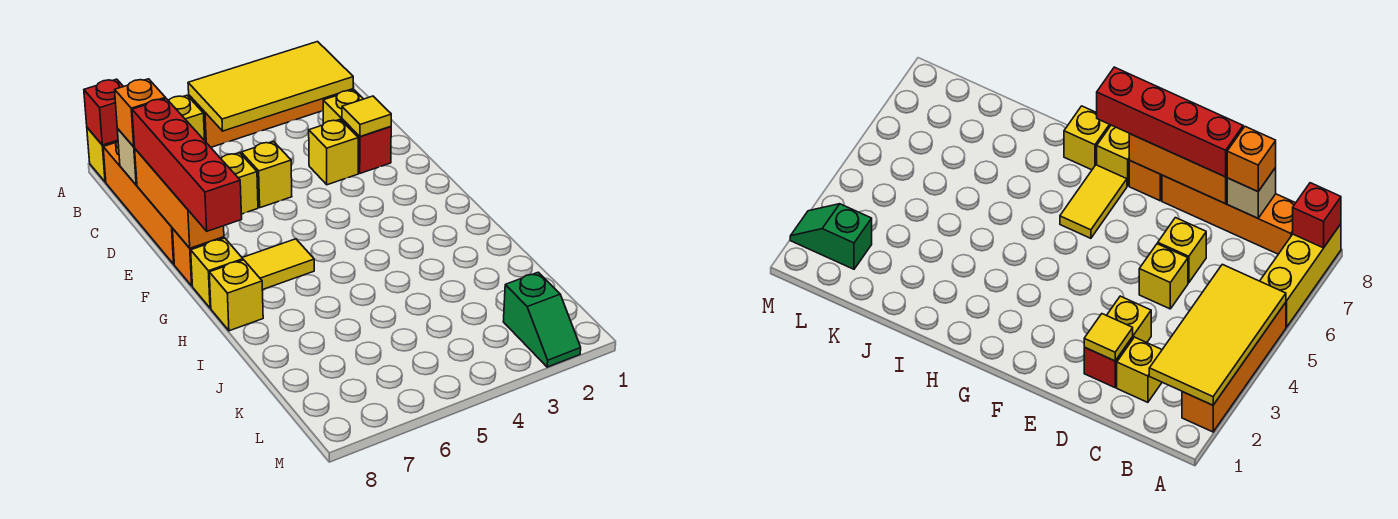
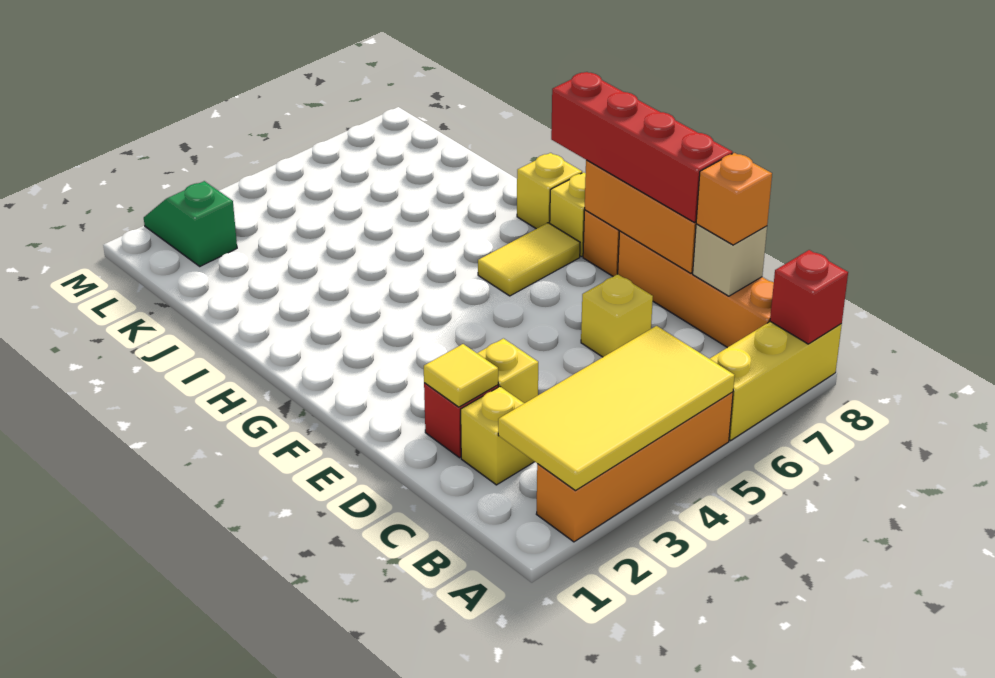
yellow 1x1 brick [241,142,292,208] -> none

